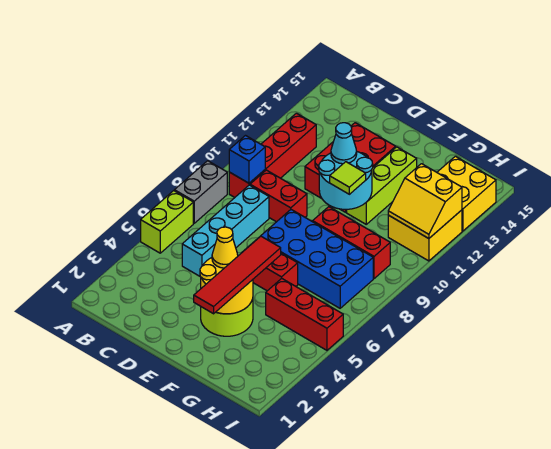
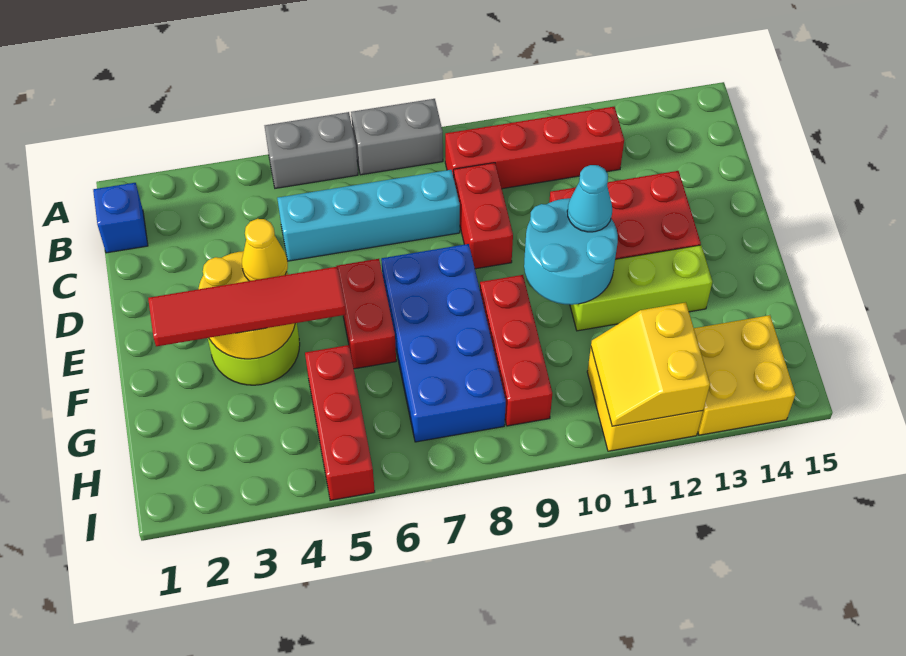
lime 1x2 brick [141,191,193,253] -> grey 1x2 brick [265,112,358,188]
blue 1x1 brick [229,136,265,183] -> blue 1x1 brick moved to [93,183,148,253]
lime 1x1 tile [330,162,366,194] -> none

